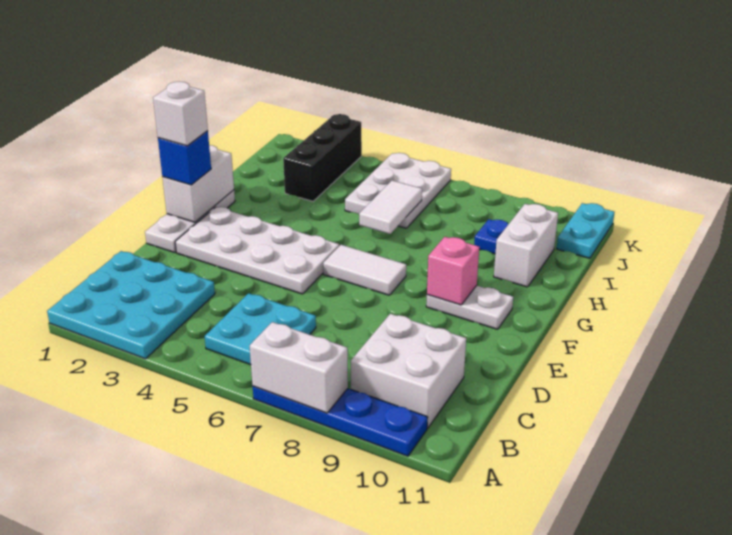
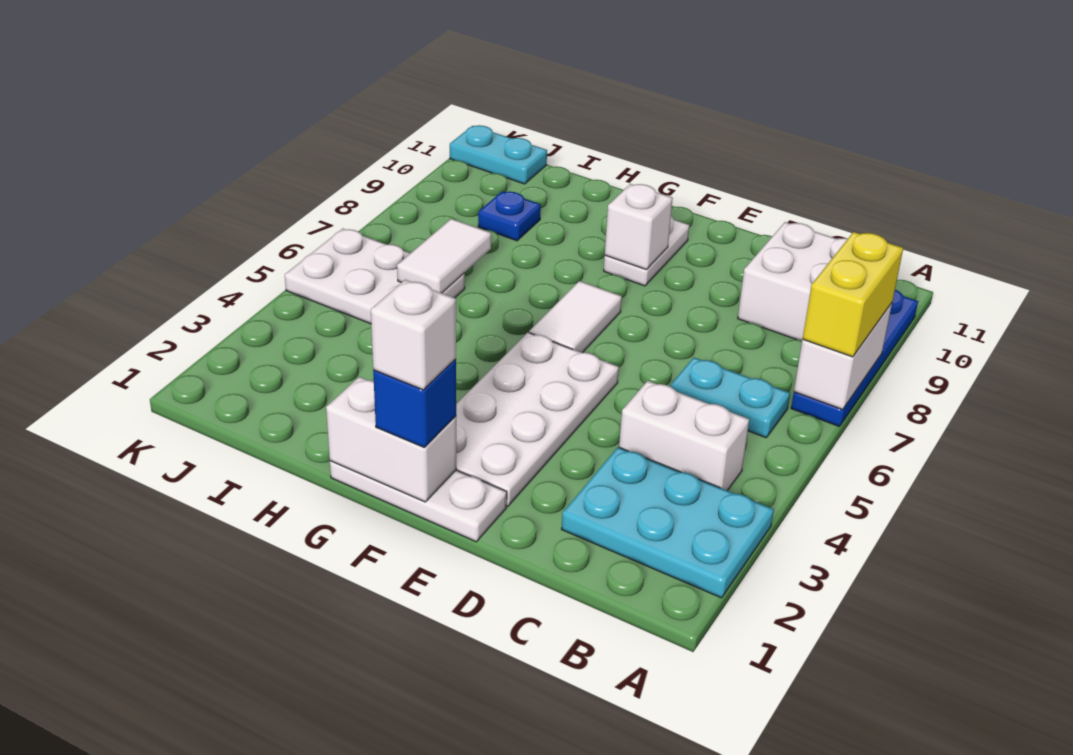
cyan 3x3 plate [47,251,215,359] -> cyan 2x3 plate [562,447,774,598]
none -> yellow 1x2 brick [803,232,903,357]
cyan 2x2 plate [205,293,316,365] -> cyan 1x2 plate [671,358,790,438]
pink 1x1 brick [427,237,479,305] -> white 1x1 brick [605,184,673,270]
white 1x2 tile [359,180,422,234] -> white 1x2 tile turned to [397,219,491,293]
white 1x2 brick [494,204,558,287] -> white 1x2 brick moved to [619,381,749,491]
black 1x3 brick [283,114,362,201] -> none

